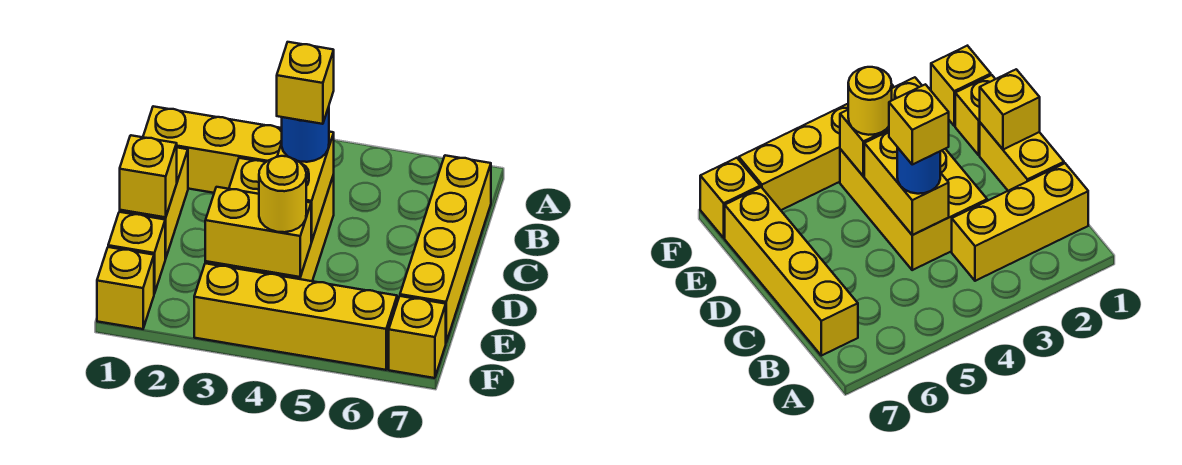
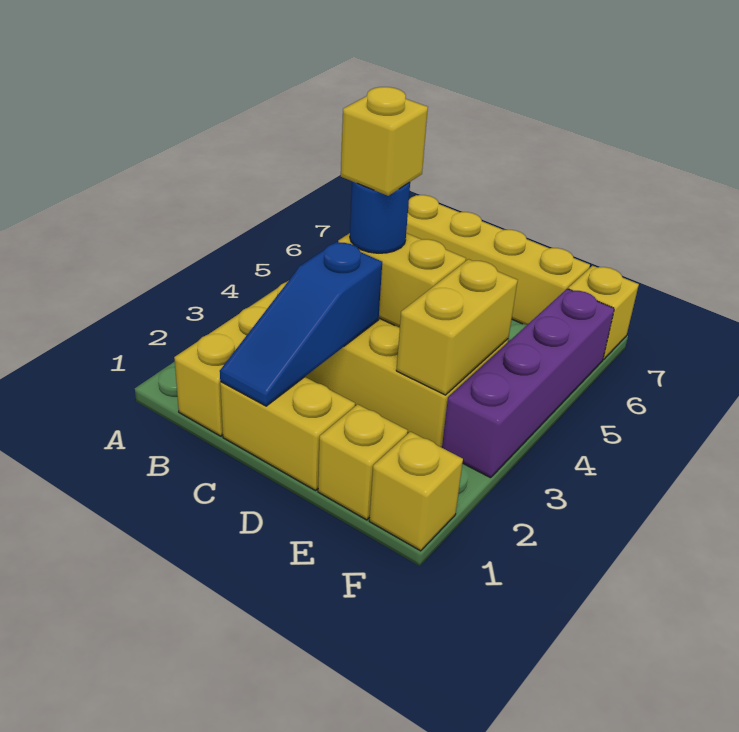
none -> blue 1x3 slope [220,242,382,406]
yellow 1x1 brick [120,135,177,217] -> none
yellow 1x1 round brick [259,156,306,232] -> none
yellow 1x4 brick [194,263,397,370] -> purple 1x4 brick [442,289,614,478]

